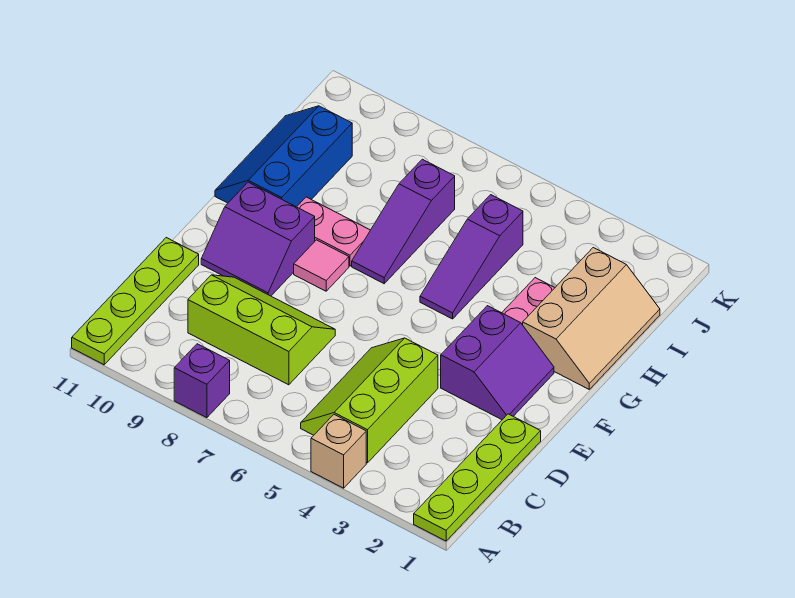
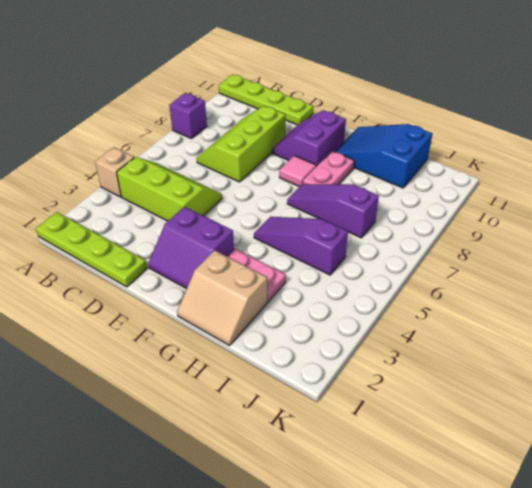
lime 2x3 slope [188,275,335,385] -> lime 2x3 slope turned to [197,106,286,182]
tan 2x3 slope [523,248,660,389] -> tan 2x2 slope [177,250,268,345]
blue 2x3 slope [215,106,352,207] -> blue 2x3 slope turned to [334,124,432,188]

